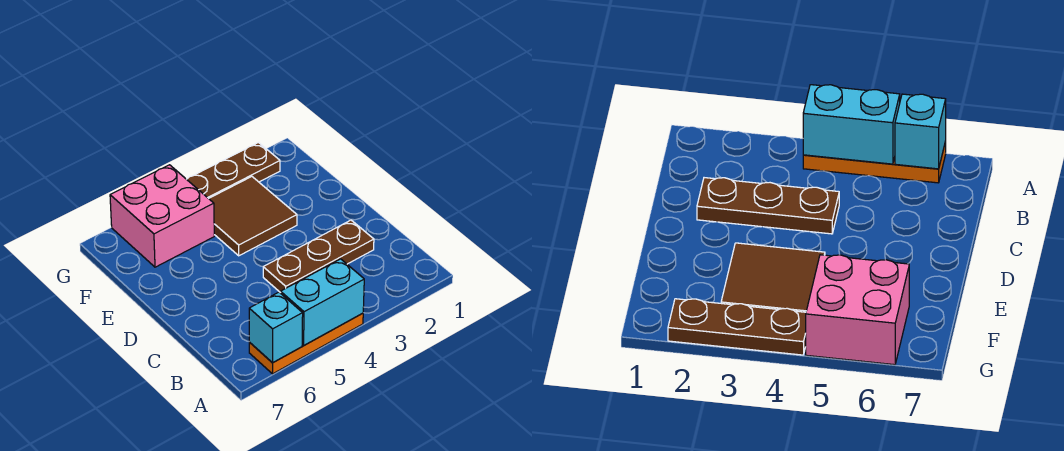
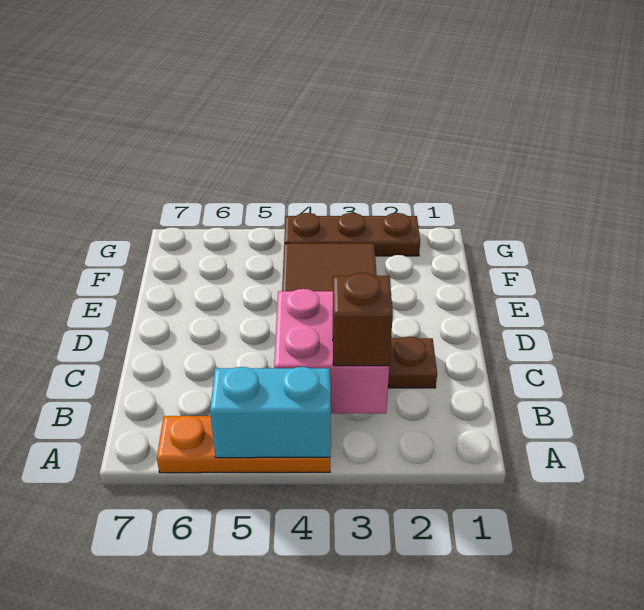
cyan 1x1 brick [249,292,303,363] -> none
none -> brown 1x1 brick [333,273,393,366]
pink 2x2 brick [110,165,214,267] -> pink 2x2 brick moved to [274,289,389,413]

